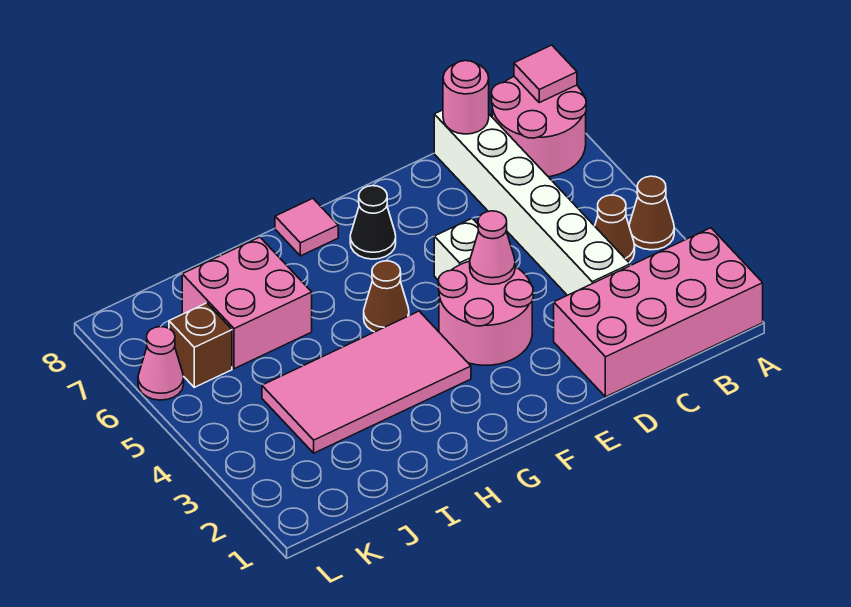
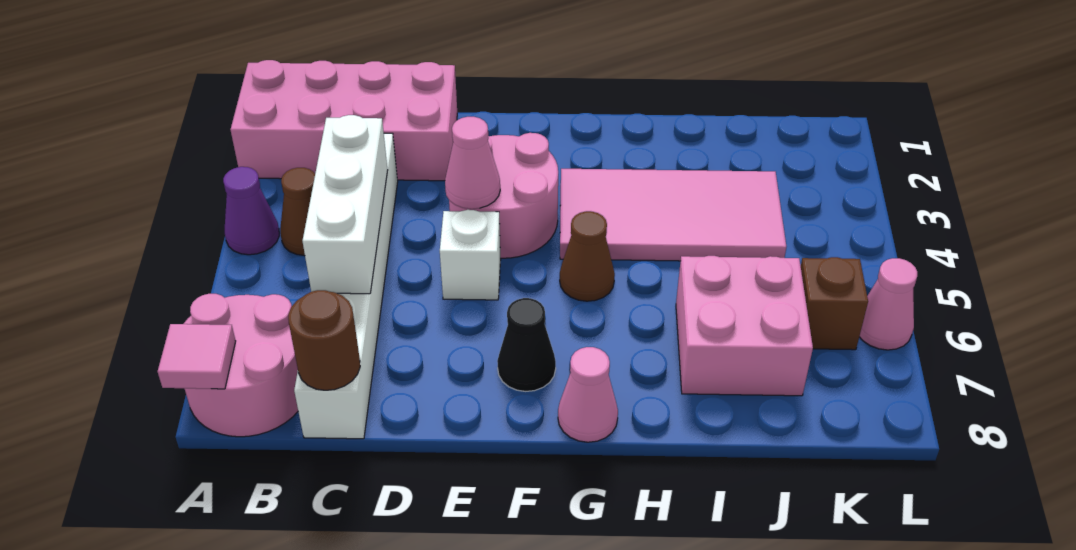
brown 1x1 cone [629,176,674,250] -> purple 1x1 cone [223,167,279,255]
none -> white 1x3 brick [302,115,388,294]
pink 1x1 round brick [443,61,489,134] -> brown 1x1 round brick [288,290,360,390]
pink 1x1 tile [275,199,338,256] -> pink 1x1 cone [558,347,618,442]

